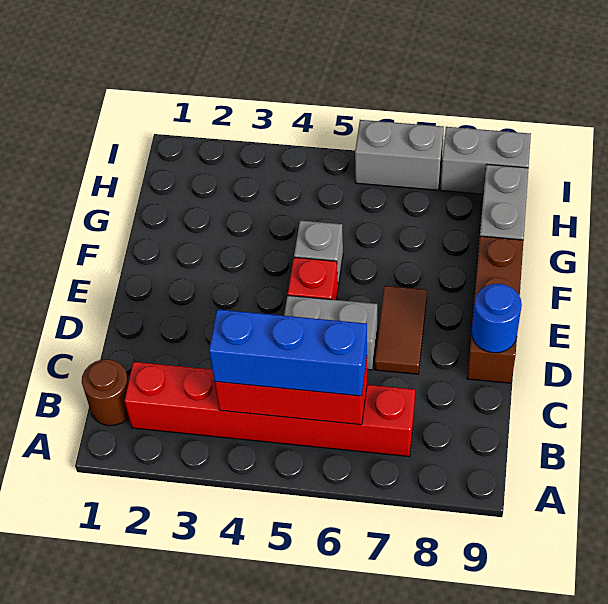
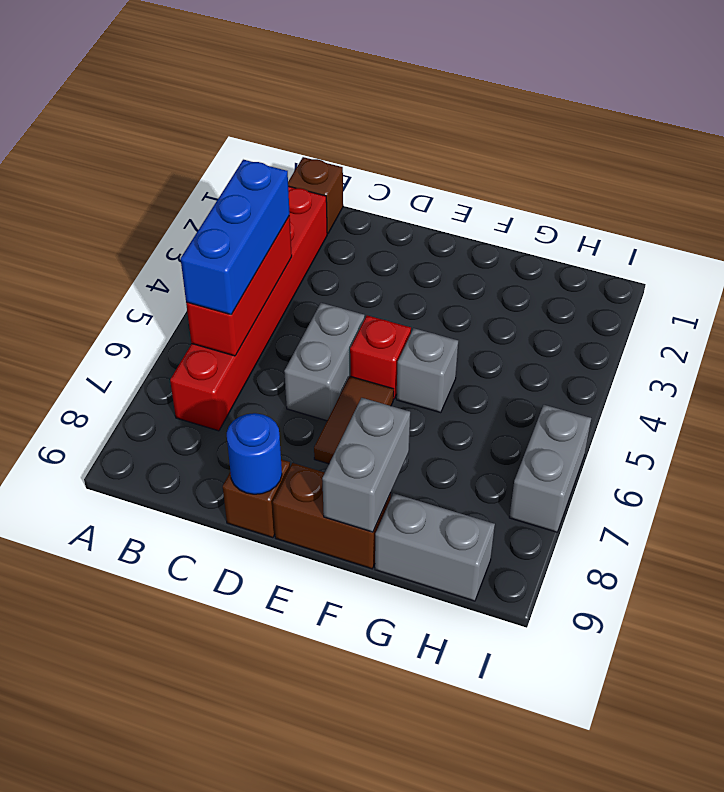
brown 1x1 round brick [82,359,129,426] -> brown 1x1 brick [288,157,343,234]
brown 1x2 tile [375,286,427,374] -> brown 1x2 tile turned to [314,376,394,464]
grey 1x2 brick [440,127,531,194] -> grey 1x2 brick moved to [322,398,410,532]

